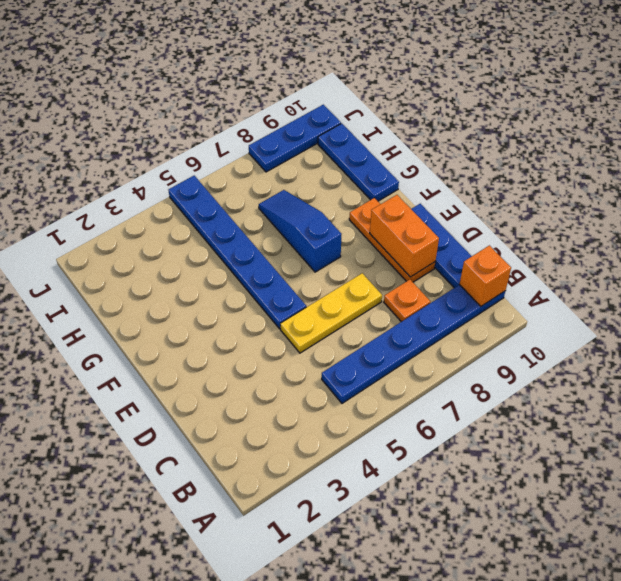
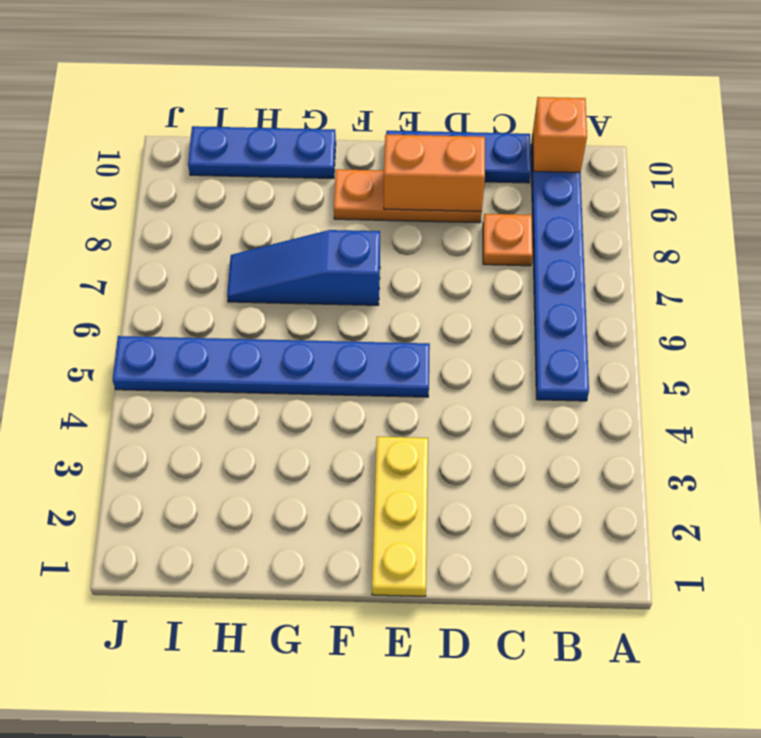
yellow 1x3 plate [280,273,382,353] -> yellow 1x3 plate moved to [372,437,428,596]
blue 1x3 plate [249,105,341,172] -> none

